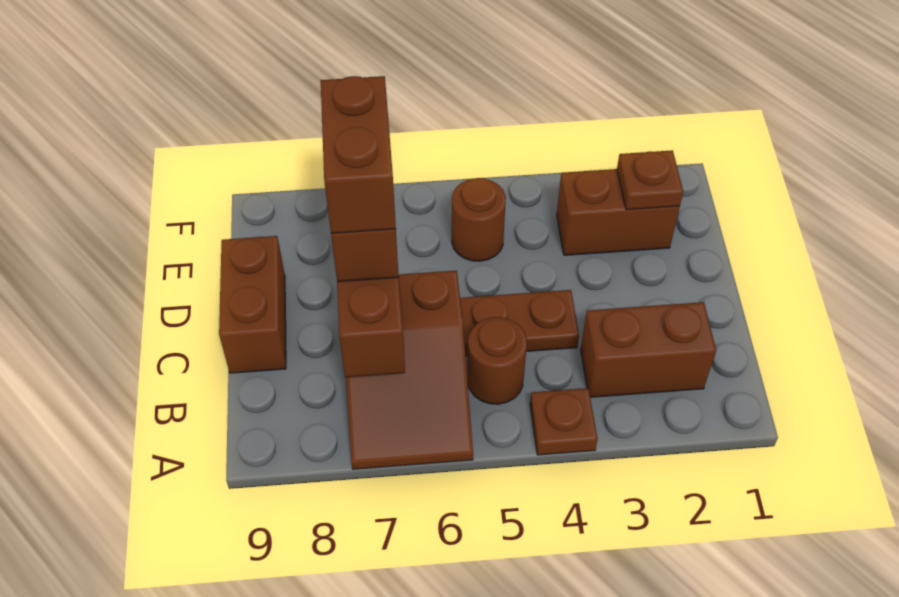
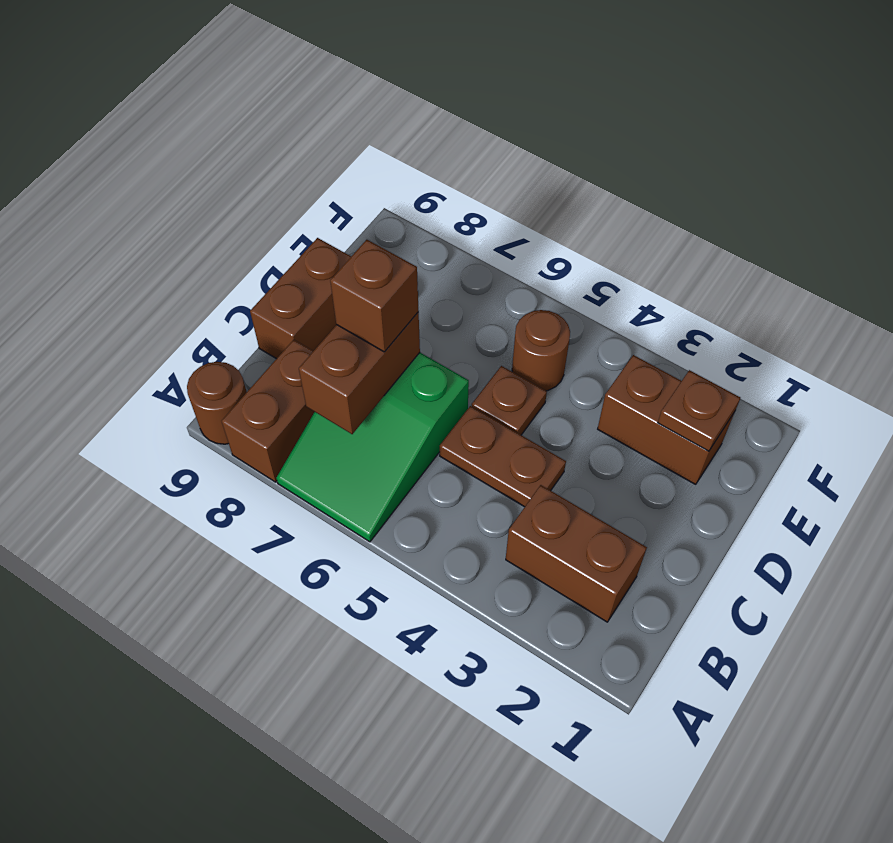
brown 1x1 plate [530,388,598,455] -> brown 1x1 plate moved to [472,366,547,435]
brown 2x3 slope [346,270,473,469] -> green 2x3 slope [276,353,469,542]
brown 1x1 round brick [467,317,527,404] -> brown 1x1 round brick moved to [187,362,247,444]
brown 1x2 brick [321,76,396,233] -> brown 1x2 brick moved to [222,340,314,482]

